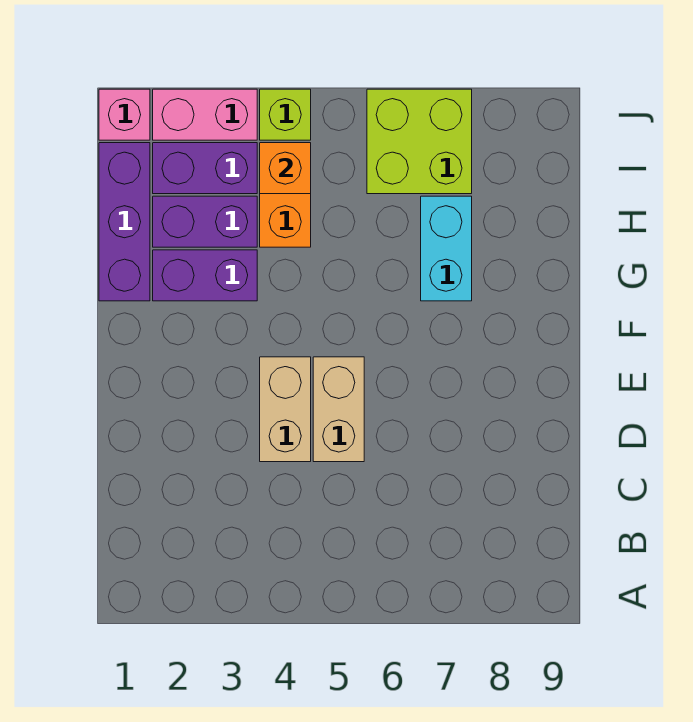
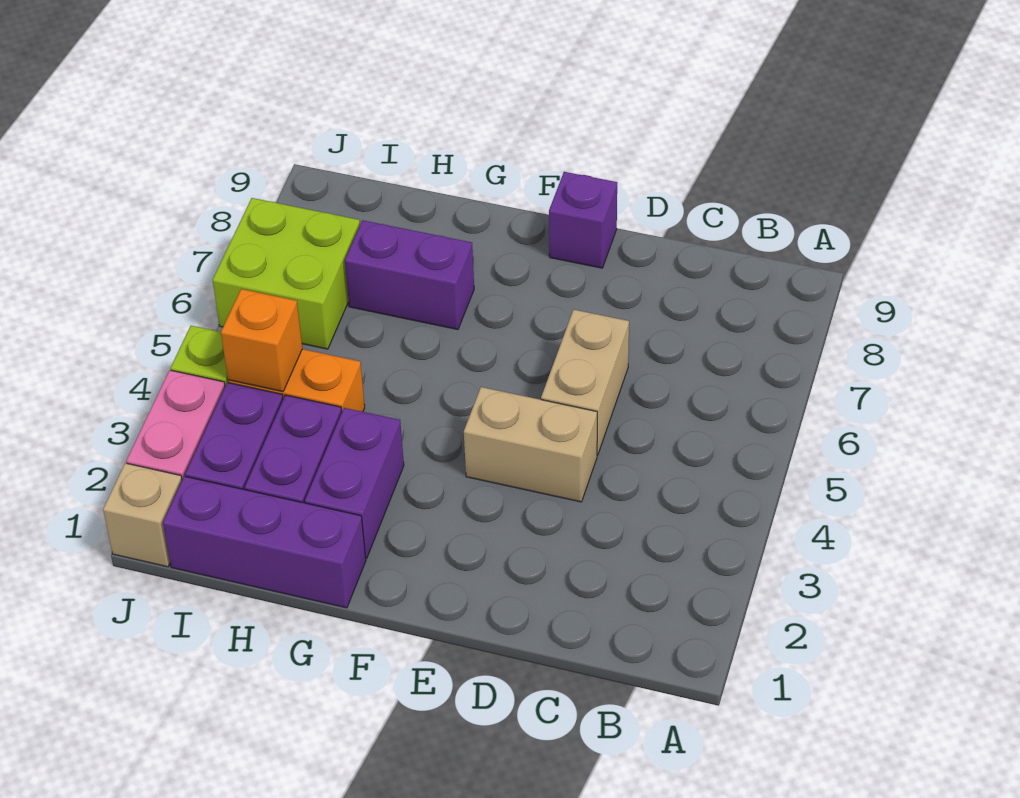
tan 1x2 brick [313,357,364,462] -> tan 1x2 brick turned to [541,310,629,455]
none -> purple 1x1 brick [549,172,617,268]
cyan 1x2 brick [421,196,472,301] -> purple 1x2 brick [345,220,474,330]
pink 1x1 brick [99,89,150,140] -> tan 1x1 brick [103,463,182,567]

